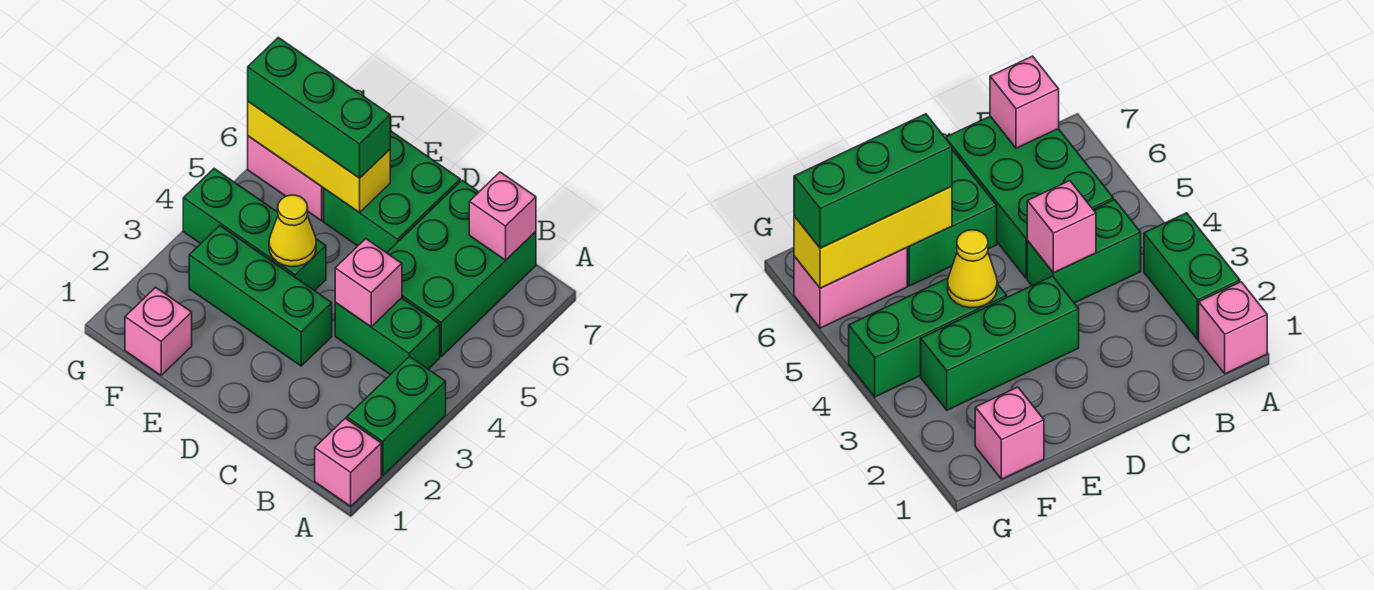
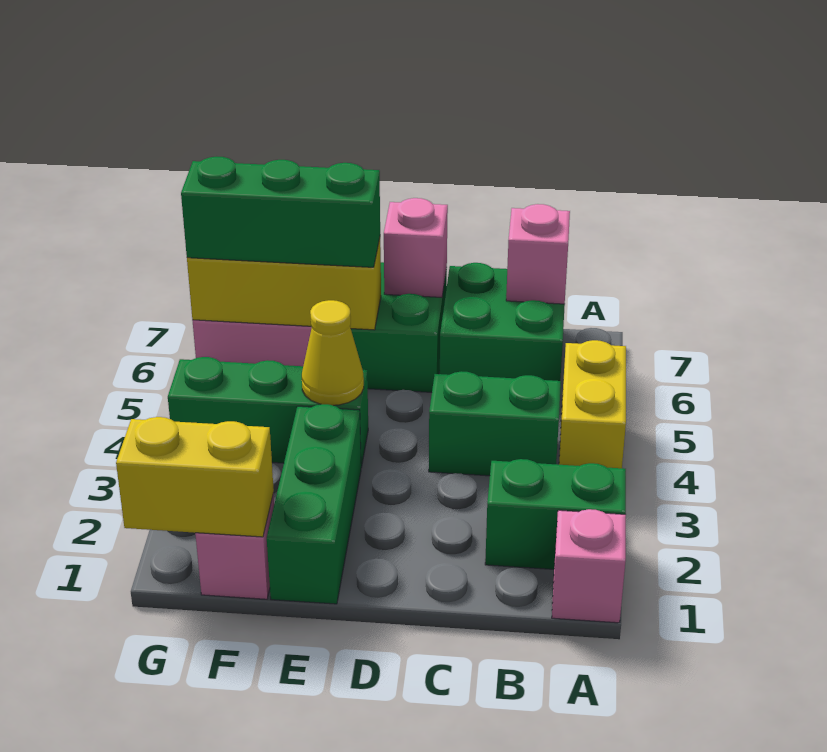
green 1x2 brick [347,356,446,475] -> green 1x2 brick turned to [485,459,626,569]
none -> yellow 1x2 brick [559,340,626,468]
green 2x3 brick [387,180,536,356] -> green 2x2 brick [440,263,565,381]
pink 1x1 brick [335,239,402,327] -> pink 1x1 brick moved to [384,198,448,297]
green 1x3 brick [189,226,332,366] -> green 1x3 brick turned to [267,404,361,604]
none -> yellow 1x2 brick [116,417,274,537]

